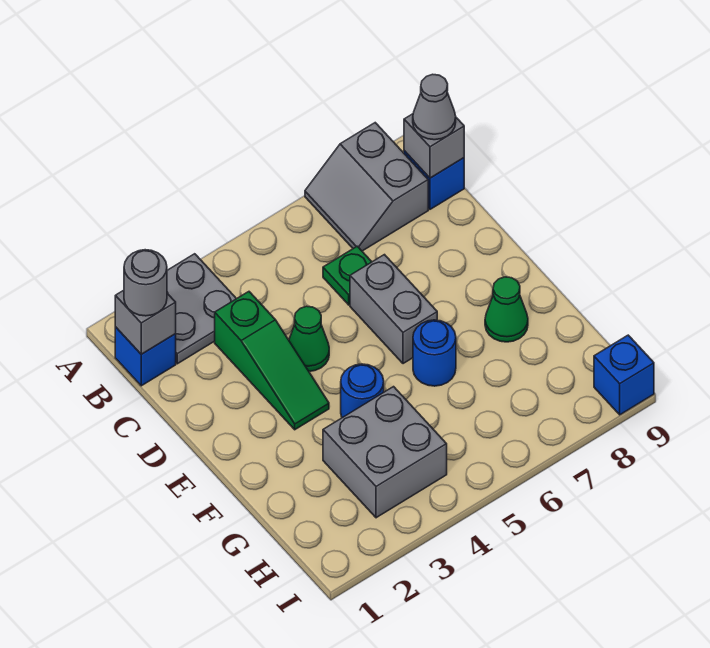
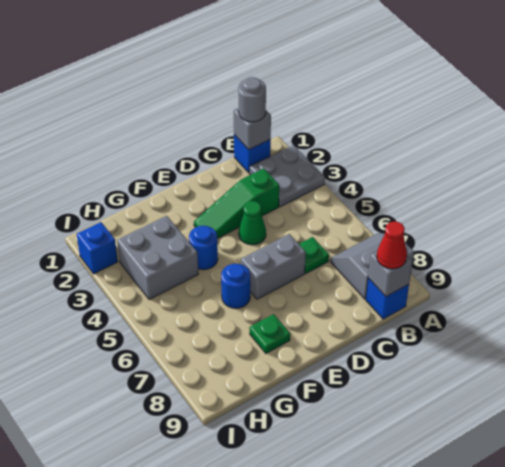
grey 1x1 cone [413,74,456,140] -> red 1x1 cone [377,221,407,269]
green 1x1 cone [485,277,528,342] -> green 1x1 plate [249,314,290,353]
blue 1x1 brick [594,335,654,415] -> blue 1x1 brick moved to [77,222,118,274]

